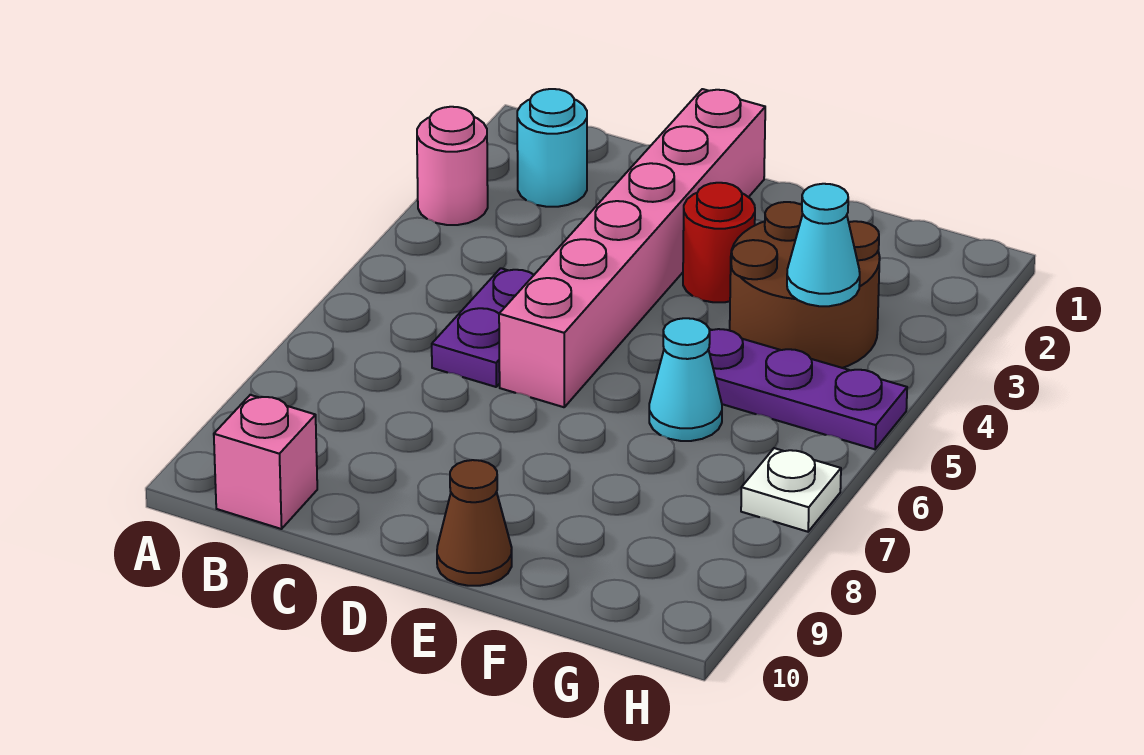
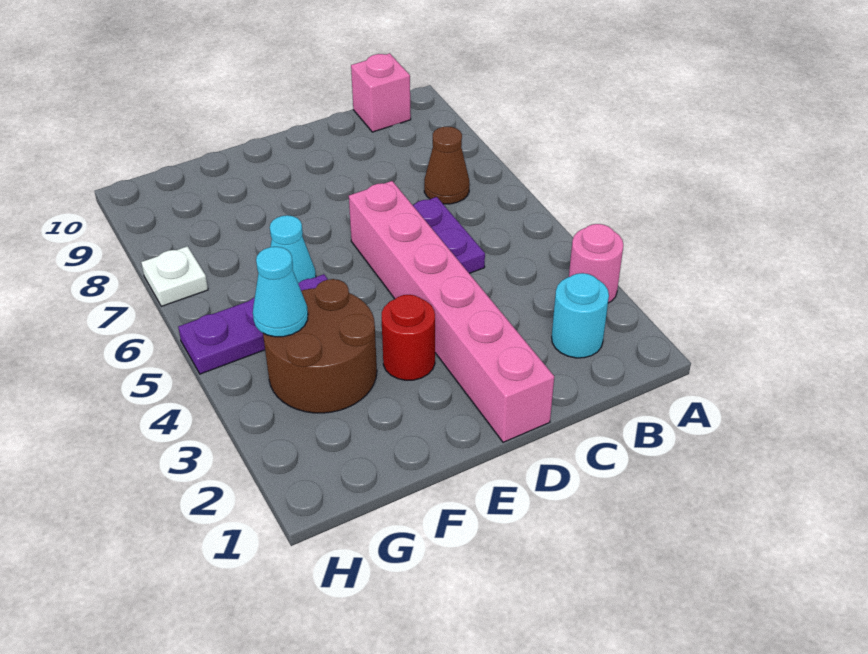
brown 1x1 cone [437,460,512,586] -> brown 1x1 cone moved to [424,127,470,204]

